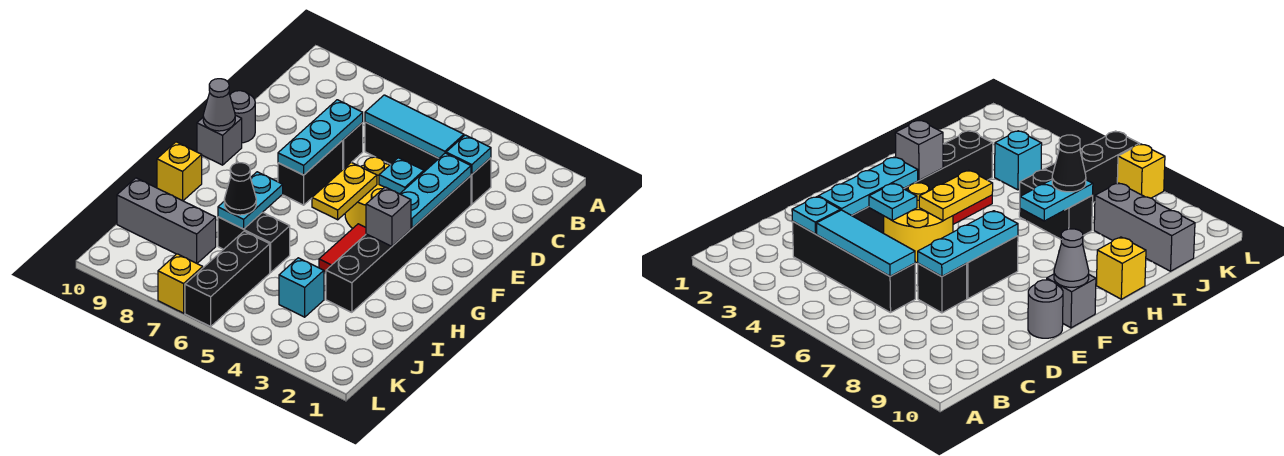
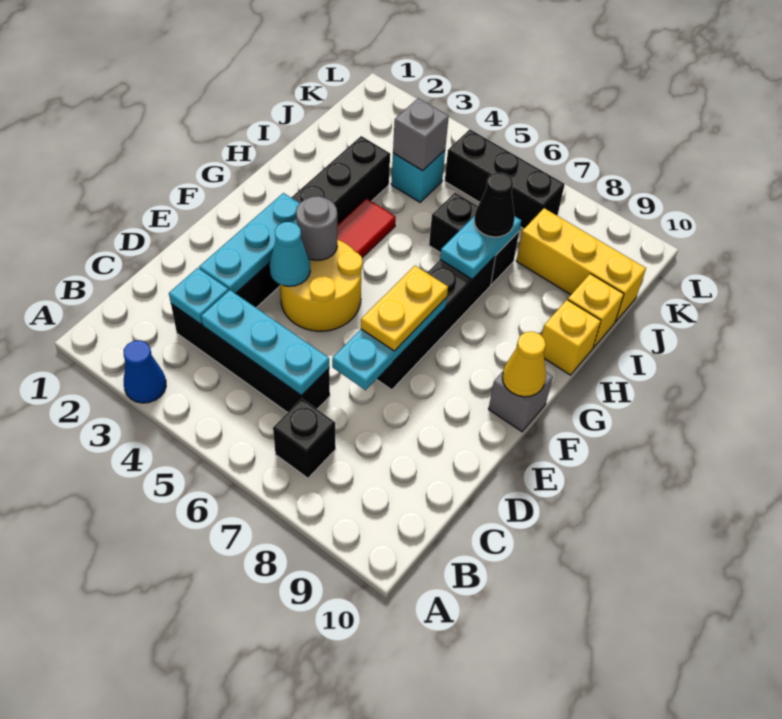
none -> blue 1x1 cone [124,341,166,403]
cyan 1x3 tile [365,95,464,158] -> cyan 1x3 plate [201,290,329,395]
black 1x1 brick [342,123,363,169] -> black 1x1 brick moved to [273,399,336,478]
cyan 1x1 plate [379,158,424,194] -> cyan 1x1 cone [270,222,310,286]
black 1x2 brick [278,141,343,205] -> black 1x4 brick [376,257,495,390]
grey 1x1 round brick [230,91,255,143] -> grey 1x1 round brick moved to [296,196,337,260]
yellow 1x2 plate [312,162,377,220] -> yellow 1x2 plate moved to [361,266,448,351]
grey 1x1 cone [203,79,235,131] -> yellow 1x1 cone [502,332,546,397]
grey 1x1 brick [366,187,411,246] -> grey 1x1 brick moved to [393,98,449,171]
black 1x3 brick [185,231,270,326] -> black 1x3 brick turned to [445,129,565,229]
grey 1x3 brick [117,178,216,263] -> yellow 1x3 brick [516,208,646,322]
yellow 1x1 brick [158,254,203,313] -> yellow 1x1 brick moved to [568,274,624,348]

